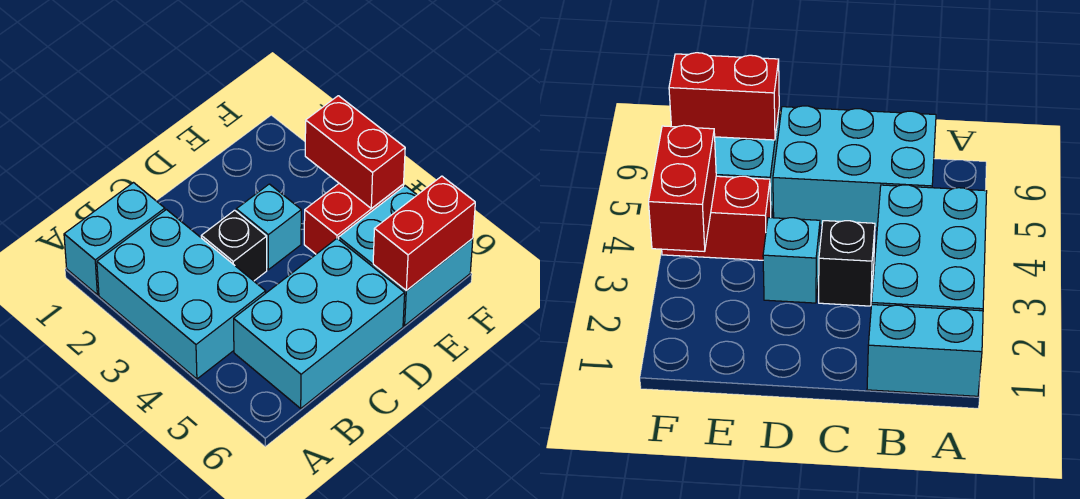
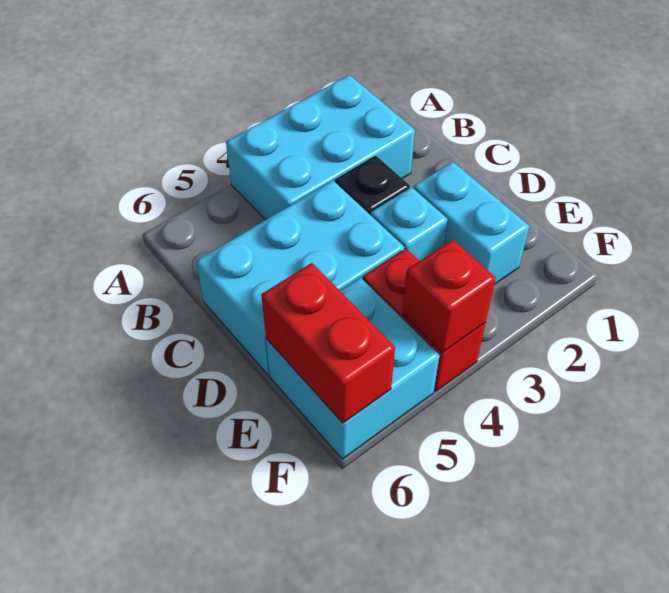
cyan 1x2 brick [64,183,165,295] -> cyan 1x2 brick moved to [413,162,529,285]
cyan 2x3 brick [234,239,405,408] -> cyan 2x3 brick turned to [196,181,404,375]
red 1x2 brick [305,96,405,209] -> red 1x1 brick [402,240,496,353]

